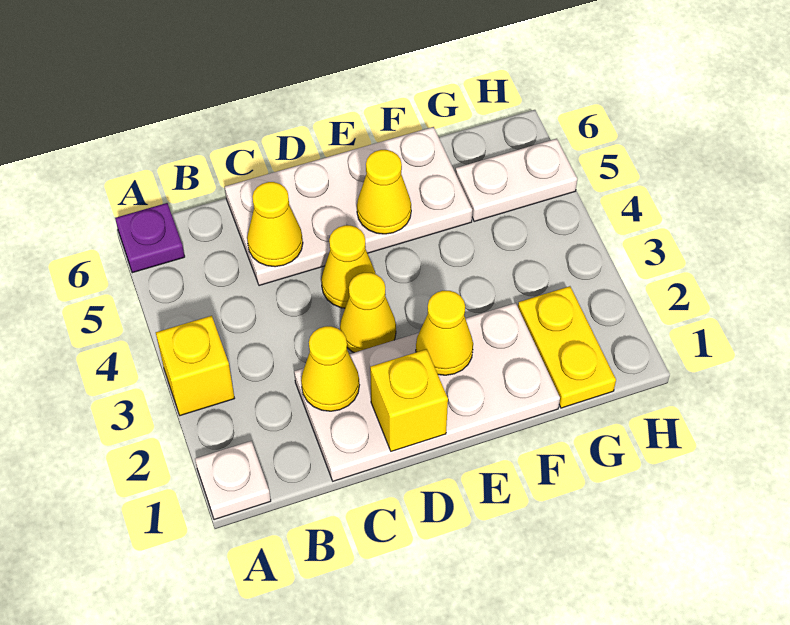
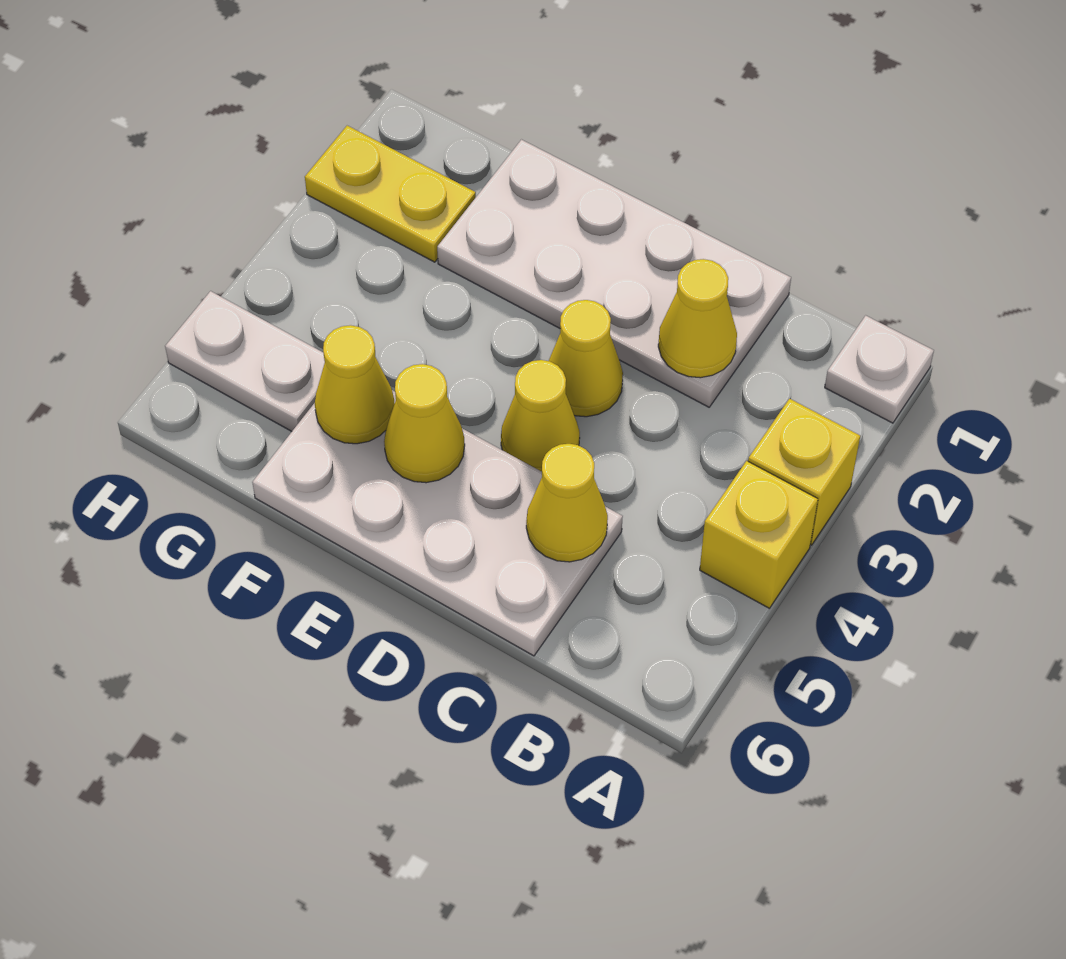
purple 1x1 plate [115,203,185,273] -> none
yellow 1x1 brick [370,349,448,452] -> yellow 1x1 brick moved to [700,461,818,608]
yellow 1x1 cone [416,291,473,375] -> yellow 1x1 cone moved to [315,325,395,444]
yellow 1x2 plate [518,286,616,408] -> yellow 1x2 plate turned to [305,126,476,262]

